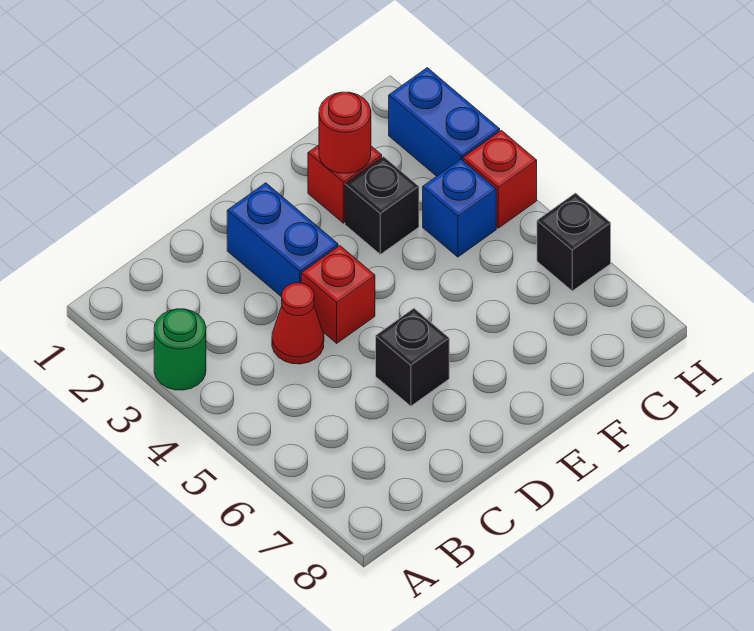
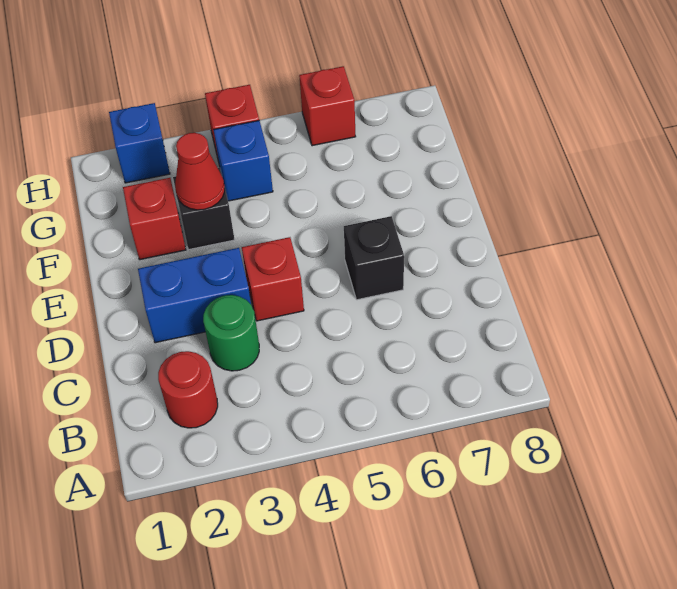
green 1x1 round brick [154,309,206,390] -> green 1x1 round brick moved to [203,295,259,371]
red 1x1 cone [272,283,324,364] -> red 1x1 cone moved to [175,133,225,210]
red 1x1 round brick [319,92,371,173] -> red 1x1 round brick moved to [158,351,218,428]
blue 1x2 brick [389,68,500,176] -> blue 1x1 brick [109,103,170,183]
black 1x1 brick [537,193,611,291] -> red 1x1 brick [299,66,356,146]

